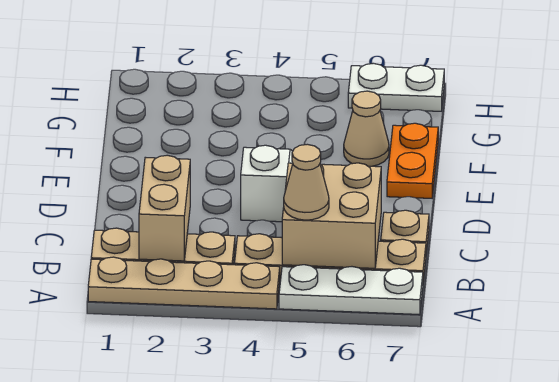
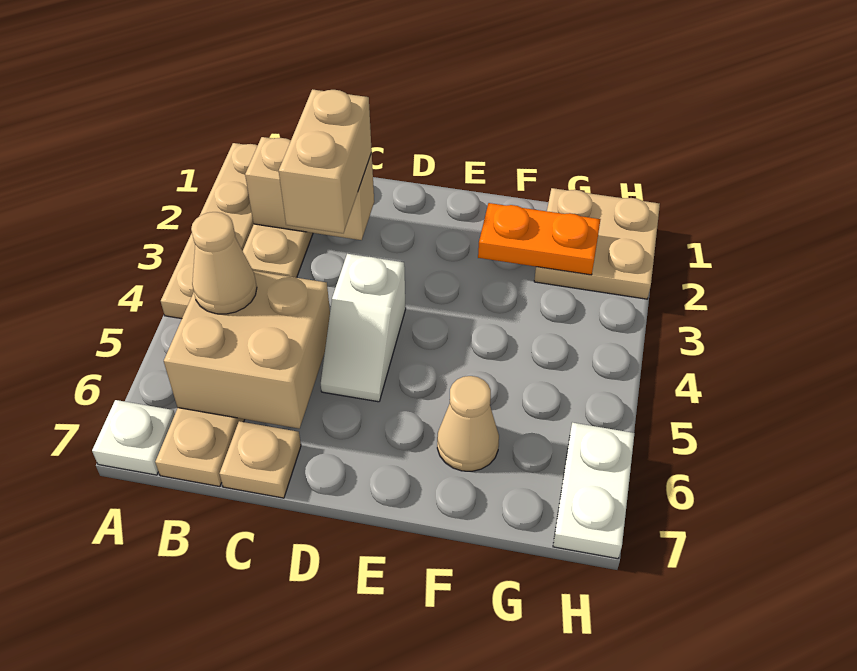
white 1x3 plate [279,265,423,314] -> white 1x1 plate [92,400,175,475]
none -> tan 1x2 brick [279,89,372,233]
orange 1x2 plate [387,123,438,198] -> orange 1x2 plate moved to [478,203,601,275]
none -> tan 2x2 plate [534,188,660,299]

